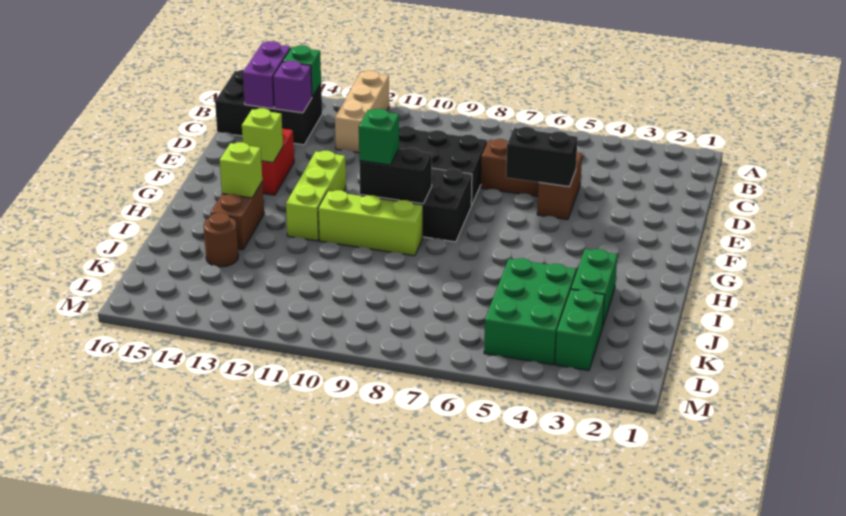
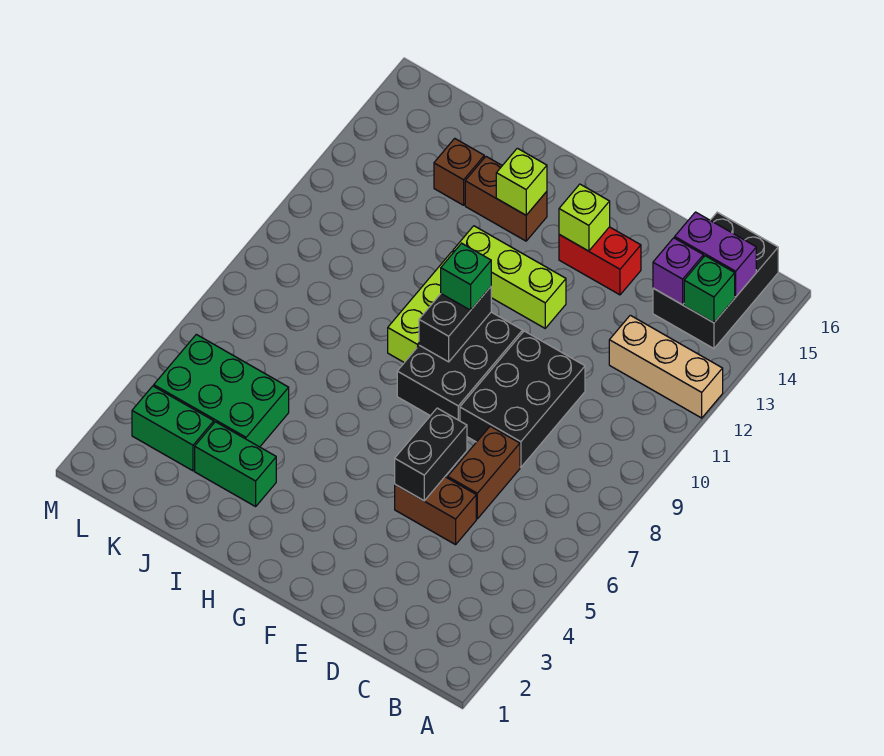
brown 1x1 round brick [204,213,238,267] -> brown 1x1 brick [434,138,484,205]

